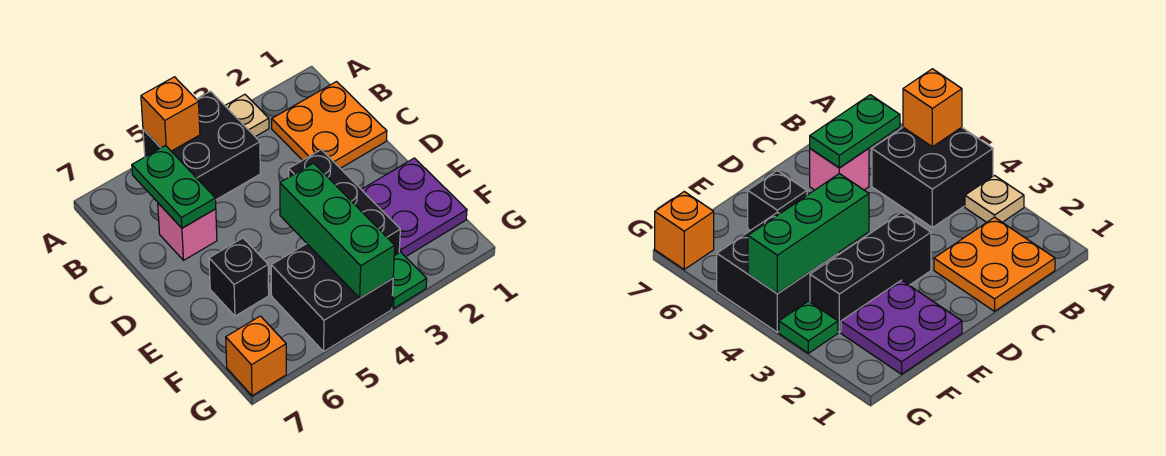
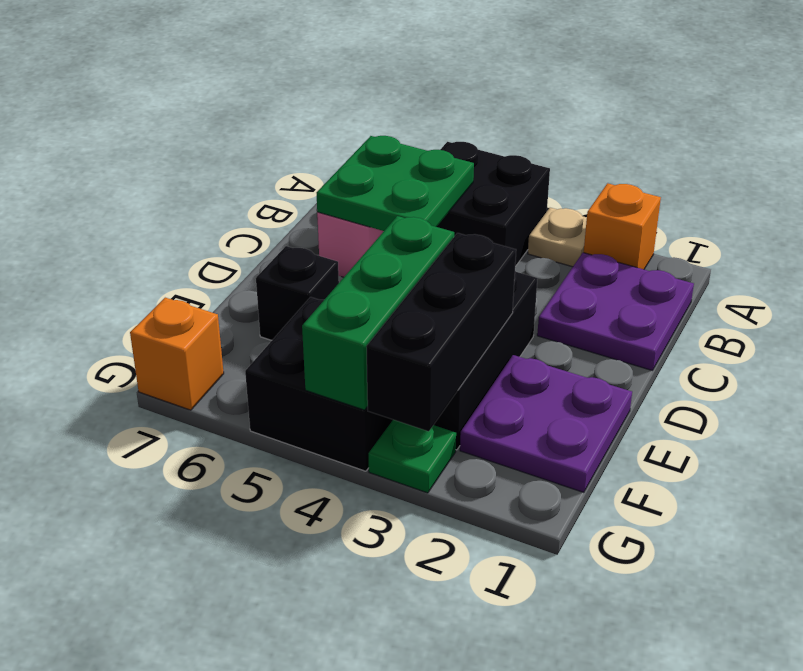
orange 1x1 brick [141,77,200,151] -> orange 1x1 brick moved to [584,183,661,269]
orange 2x2 plate [272,82,387,168] -> purple 2x2 plate [537,253,694,370]
green 1x2 plate [132,146,216,228] -> green 2x2 plate [317,136,474,231]
none -> black 1x3 brick [366,233,516,431]

